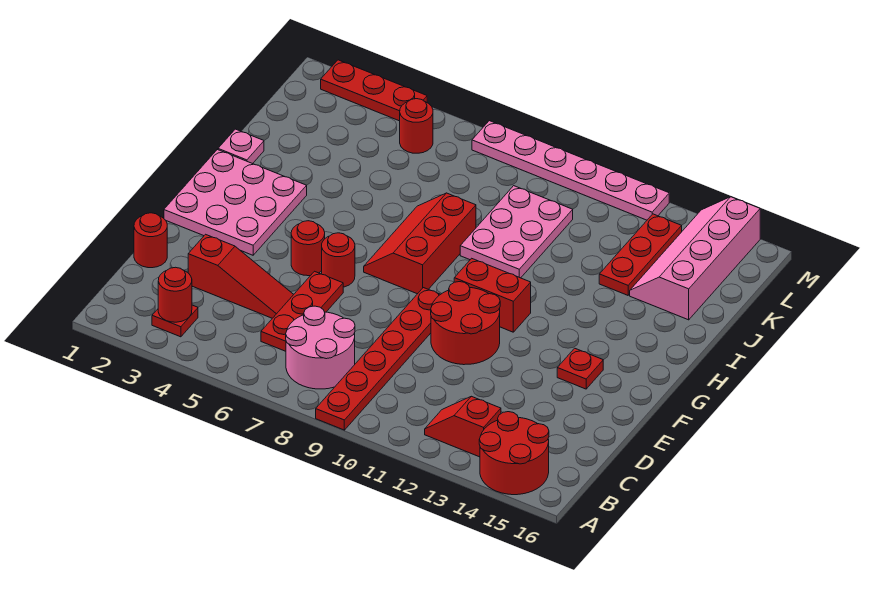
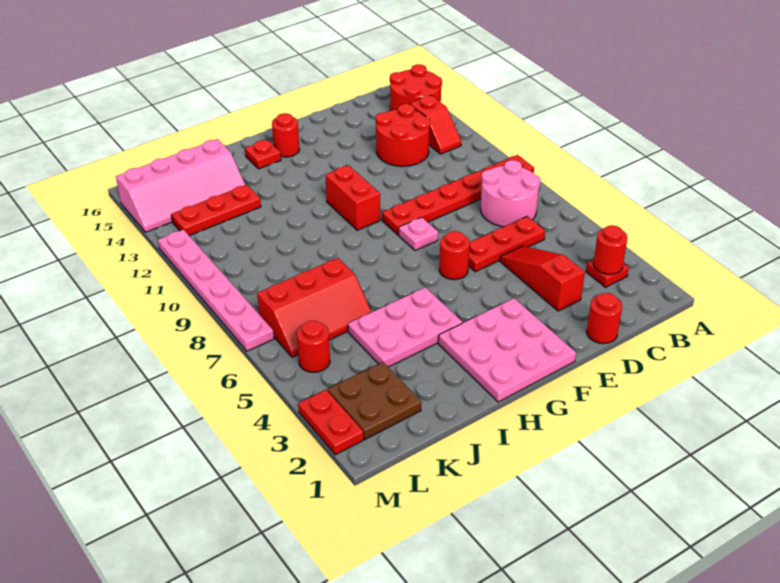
red 2x2 round brick [431,282,500,365] -> red 2x2 round brick moved to [376,104,430,166]
red 1x1 round brick [291,221,325,276] -> red 1x1 round brick moved to [272,113,300,157]
red 1x1 plate [557,348,603,389] -> red 1x1 plate moved to [245,140,281,169]
red 2x3 slope [364,193,476,294] -> red 2x3 slope moved to [257,258,371,357]
pink 1x1 plate [218,129,264,164] -> pink 1x1 plate moved to [399,217,438,251]
pink 2x3 plate [460,186,573,278] -> pink 2x3 plate moved to [348,288,463,367]
none -> brown 2x2 plate [328,362,421,439]
red 1x3 plate [321,60,427,121] -> red 1x2 plate [298,390,364,455]

